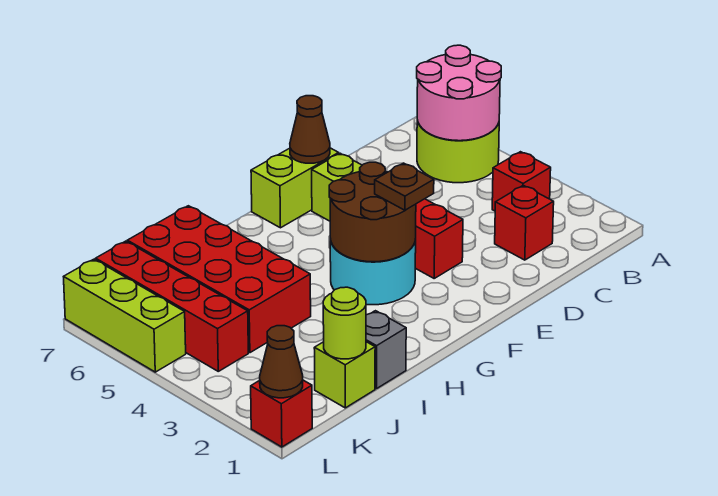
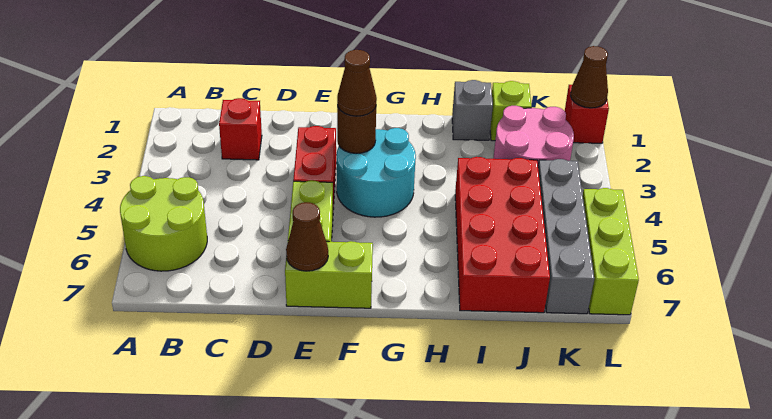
pink 2x2 round brick [417,45,501,141] -> pink 2x2 round brick moved to [493,106,574,165]
red 1x1 brick [492,152,551,211] -> none
brown 2x2 round brick [329,162,416,262] -> brown 1x1 round brick [337,105,376,154]
brown 1x1 plate [375,163,434,210] -> brown 1x1 cone [337,50,377,116]
lime 1x1 round brick [323,287,366,359] -> none
red 1x4 brick [96,241,248,371] -> grey 1x4 brick [538,159,594,314]

